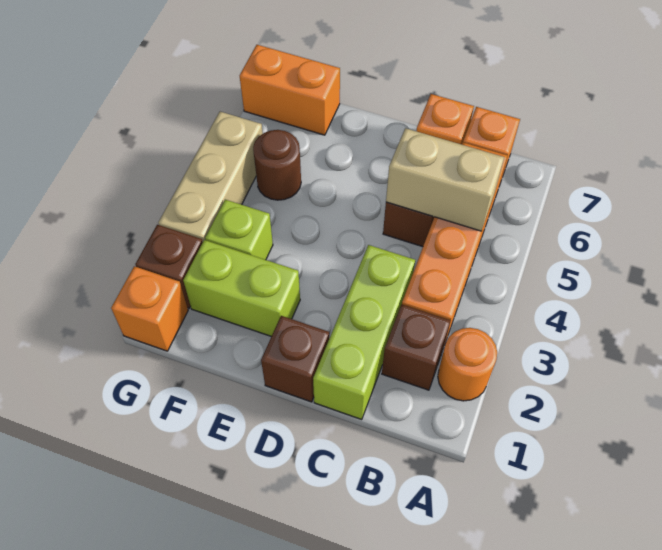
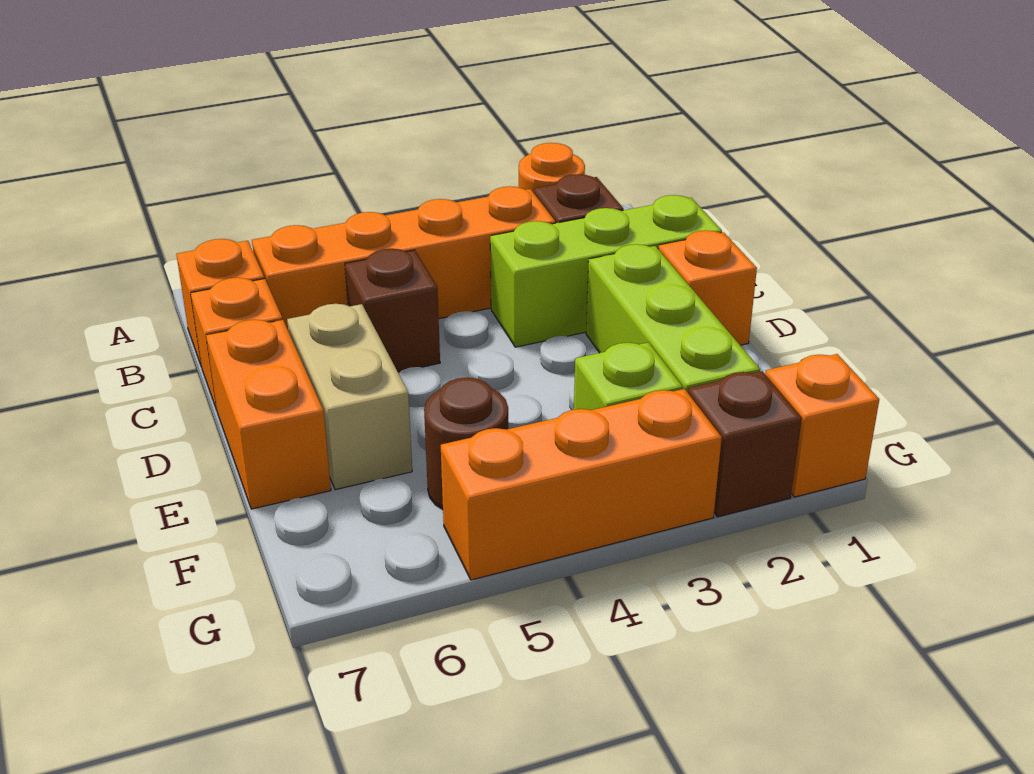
tan 1x2 brick [386,128,504,231] -> tan 1x2 brick moved to [287,304,412,490]
brown 1x1 brick [261,316,329,402] -> orange 1x1 brick [659,231,757,345]
lime 1x2 brick [183,240,300,336] -> lime 1x3 brick [586,244,760,393]
orange 1x2 brick [240,45,340,135] -> orange 1x2 brick moved to [206,320,331,509]
tan 1x3 brick [158,112,263,242] -> orange 1x3 brick [441,389,722,580]

